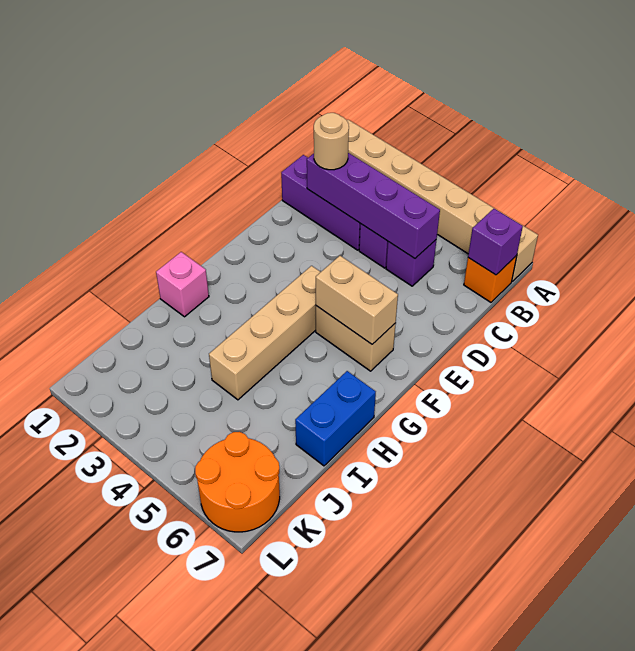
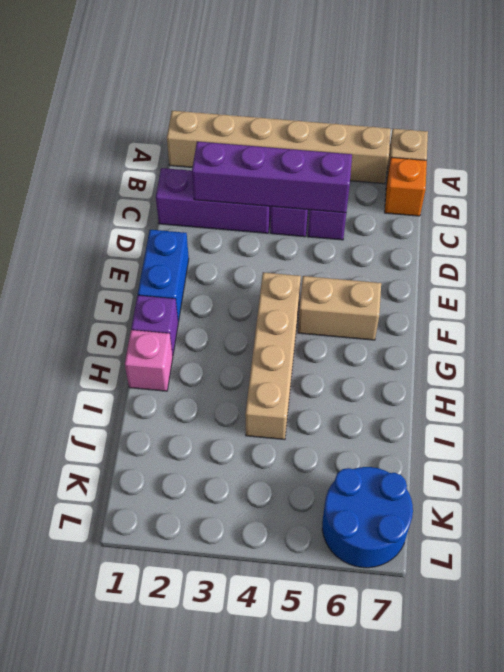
purple 1x1 brick [468,209,523,275] -> purple 1x1 brick moved to [131,295,178,355]
tan 1x1 round brick [314,113,349,170] -> none
tan 1x2 brick [316,256,398,344] -> none
blue 1x2 brick [295,371,376,466] -> blue 1x2 brick moved to [138,230,189,322]
orange 2x2 round brick [195,432,280,532] -> blue 2x2 round brick [322,467,413,568]

